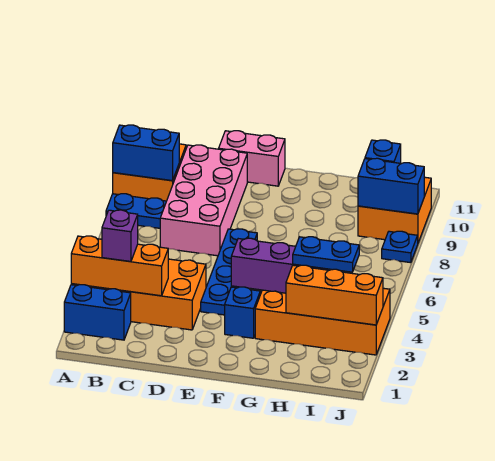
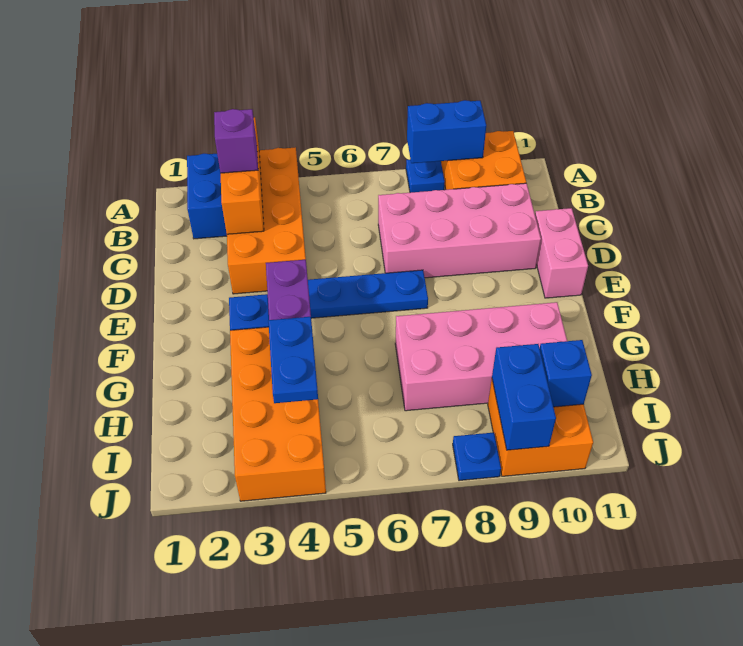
blue 1x2 plate [106,194,166,228] -> blue 1x1 plate [406,159,445,193]
blue 1x2 brick [113,125,179,181] -> blue 1x2 brick turned to [407,100,486,163]
none -> pink 2x4 brick [395,302,567,411]
orange 1x3 brick [286,265,383,325] -> none

